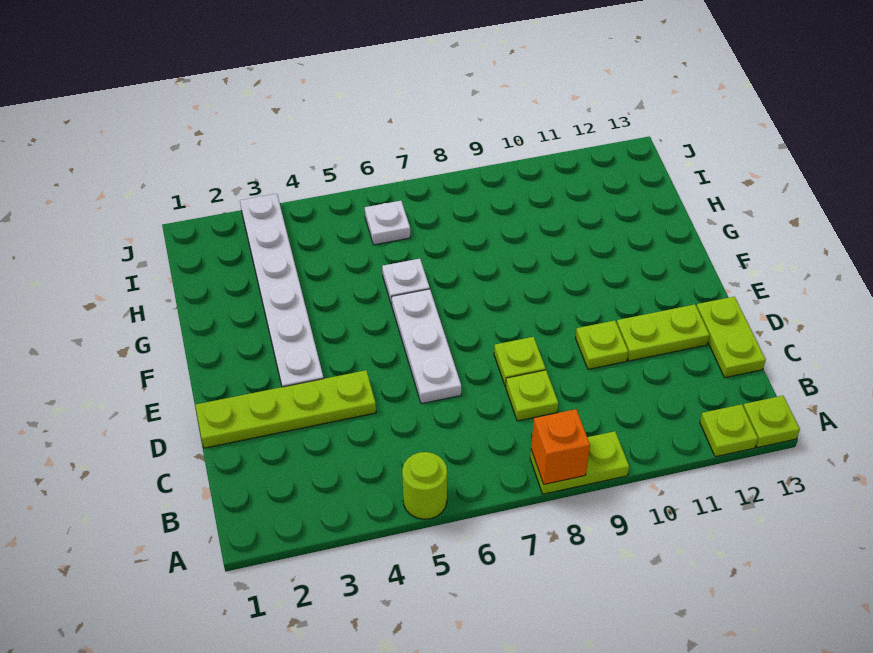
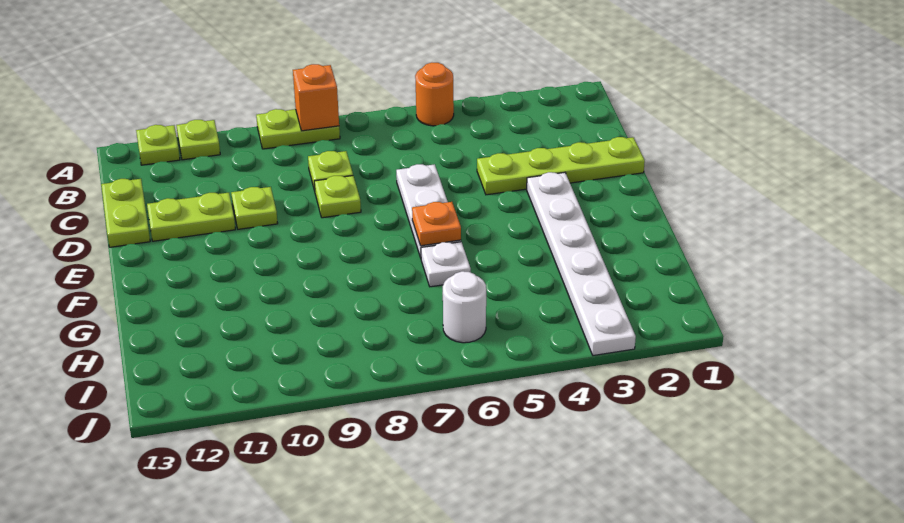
lime 1x1 round brick [402,452,447,519] -> orange 1x1 round brick [415,63,454,126]
lime 1x1 plate [743,396,800,448] -> lime 1x1 plate moved to [176,120,220,160]
none -> orange 1x1 plate [412,202,461,246]
white 1x1 plate [365,201,410,245] -> white 1x1 round brick [443,271,486,343]

